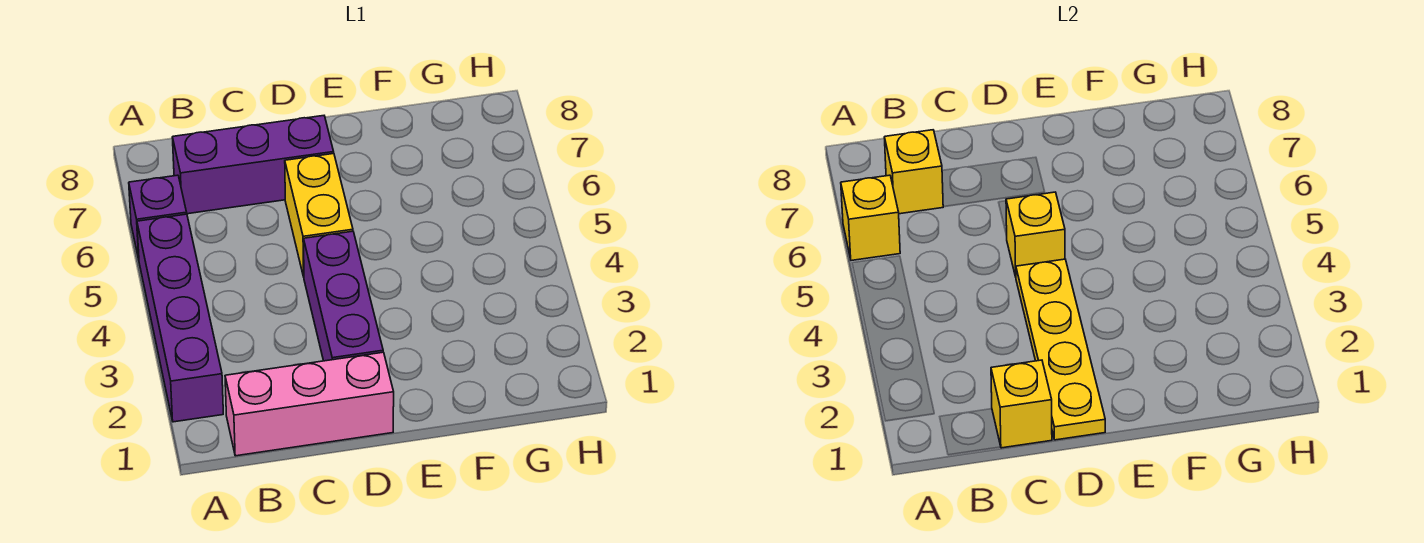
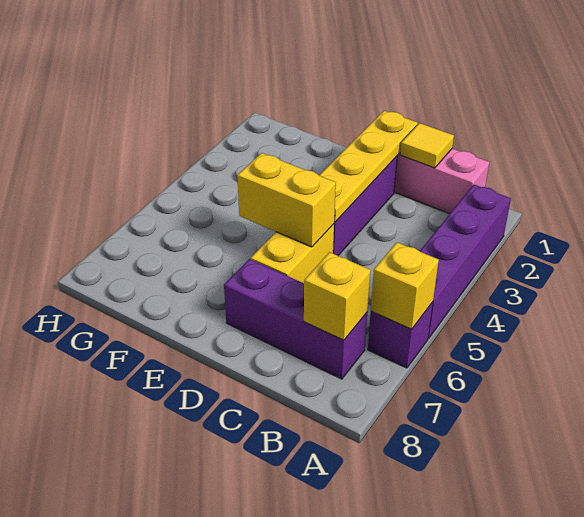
yellow 1x1 brick [991,360,1052,448] -> yellow 1x1 tile [400,123,454,168]
yellow 1x1 brick [1006,192,1065,277] -> yellow 1x2 brick [237,153,336,247]

